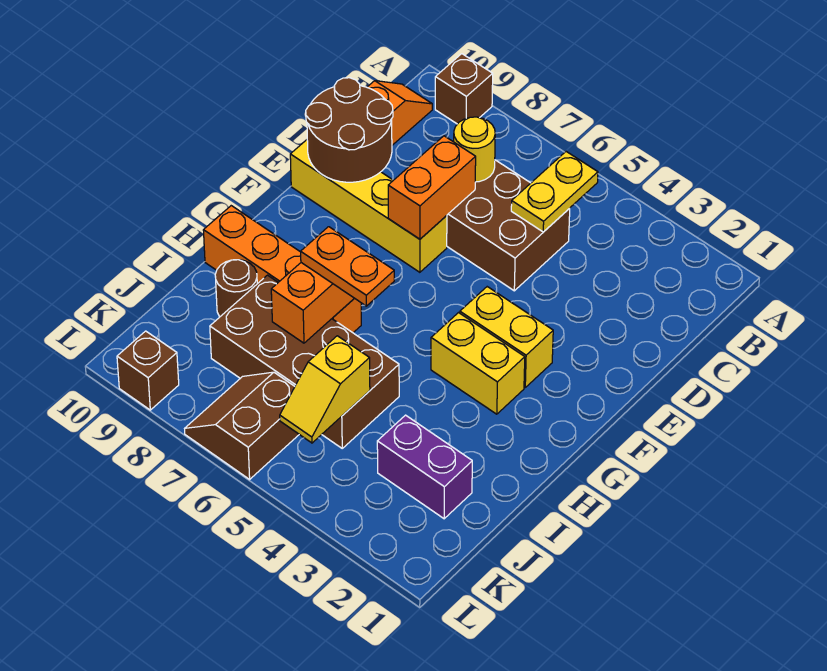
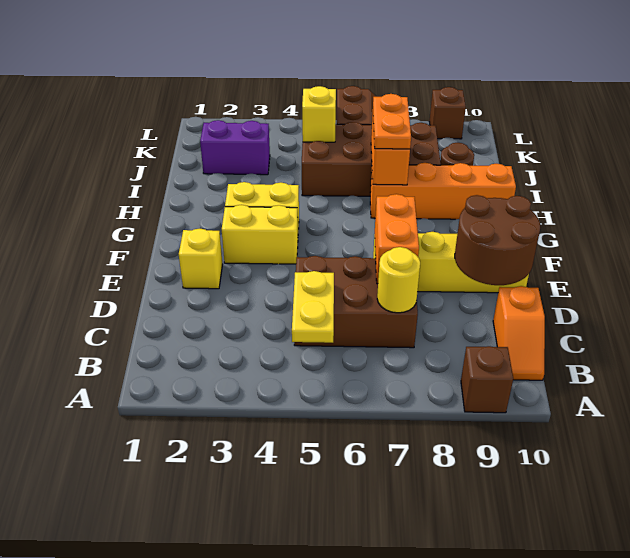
none -> yellow 1x1 brick [179,229,223,289]
orange 1x2 plate [301,227,394,306] -> orange 1x2 plate turned to [373,94,411,149]

